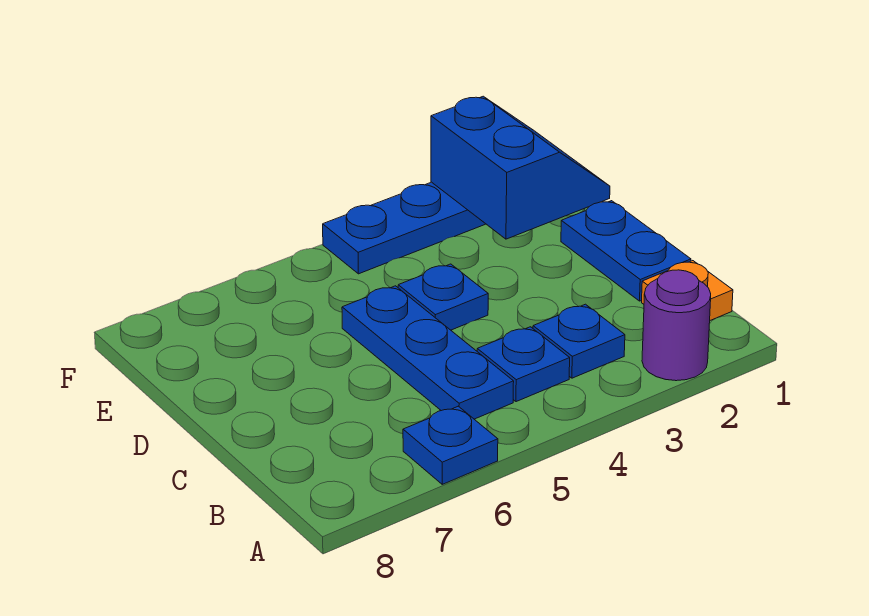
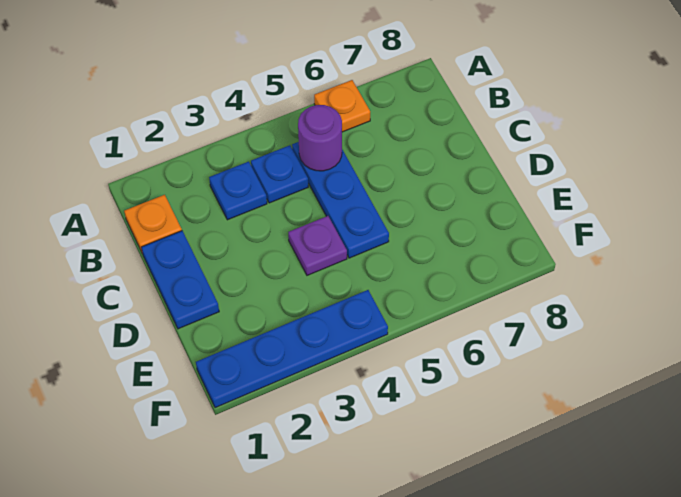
purple 1x1 round brick [642,270,711,381] -> purple 1x1 round brick moved to [298,105,342,171]
blue 1x1 plate [403,406,498,484] -> orange 1x1 plate [314,80,370,132]
blue 1x1 plate [398,264,488,330] -> purple 1x1 plate [288,216,347,275]
blue 2x2 slope [431,96,610,239] -> none

